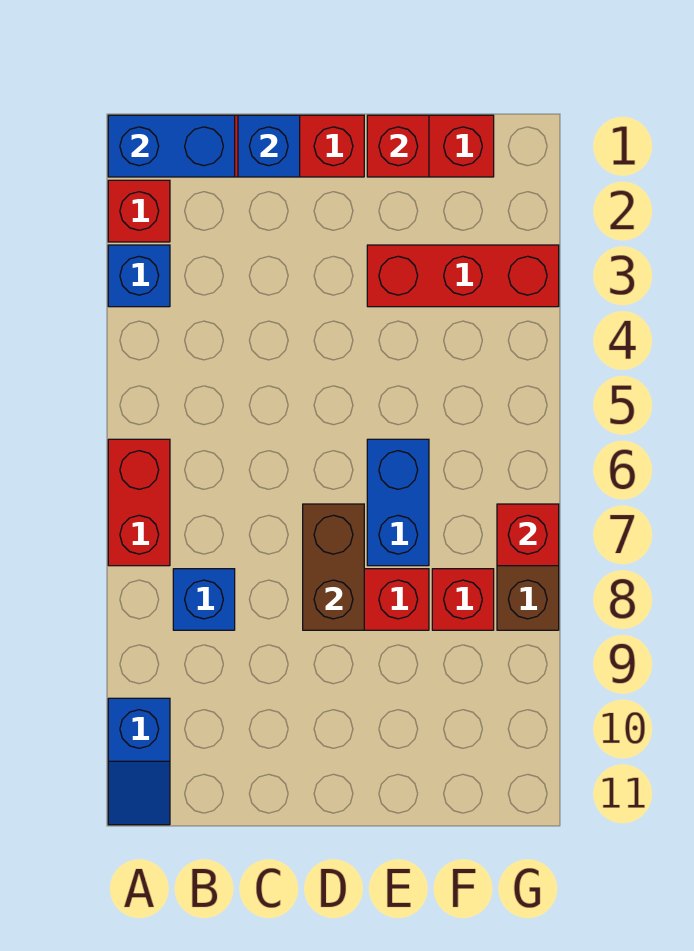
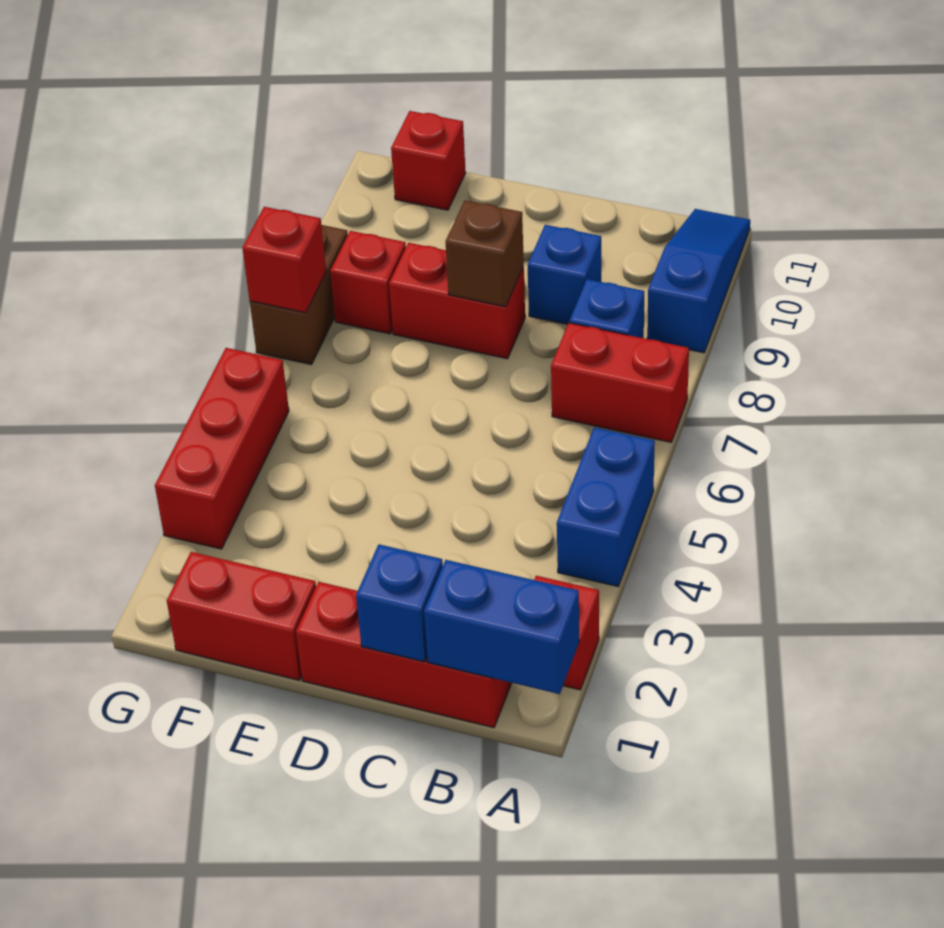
blue 1x1 brick [108,245,170,307] -> blue 1x1 brick moved to [528,225,601,324]
red 1x2 brick [108,439,170,566] -> red 1x2 brick turned to [551,323,689,442]
blue 1x2 slope [108,698,170,825] -> blue 1x3 slope [647,209,750,353]
brown 1x2 brick [303,504,364,630] -> brown 1x1 brick [445,201,524,307]
red 1x1 brick [367,115,429,177] -> red 1x1 brick moved to [391,111,466,210]
red 1x3 brick [367,245,559,307] -> red 1x3 brick turned to [155,348,289,549]
blue 1x2 brick [367,439,429,566] -> blue 1x2 brick moved to [557,427,655,586]

